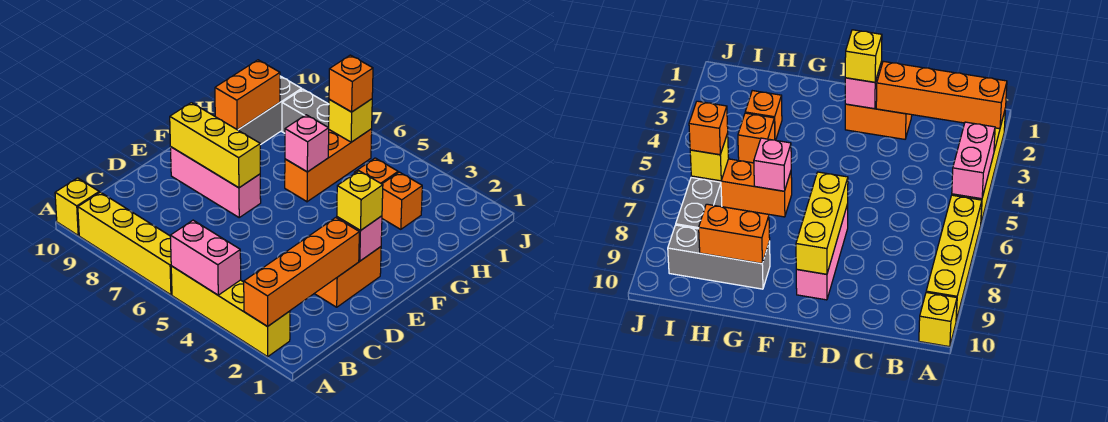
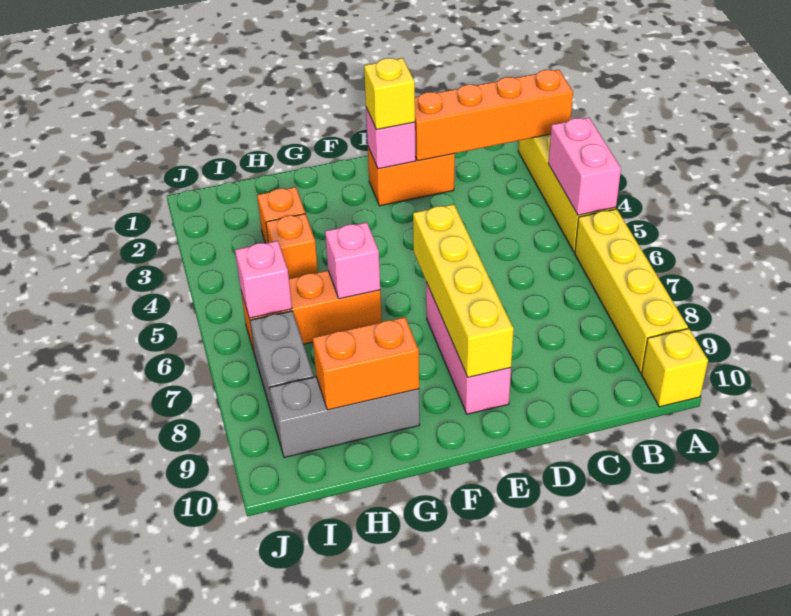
yellow 1x3 brick [170,103,260,188] -> yellow 1x4 brick [413,204,514,377]
yellow 1x1 brick [329,99,372,142] -> pink 1x1 brick [235,241,292,318]
orange 1x1 brick [329,55,373,112] -> none

